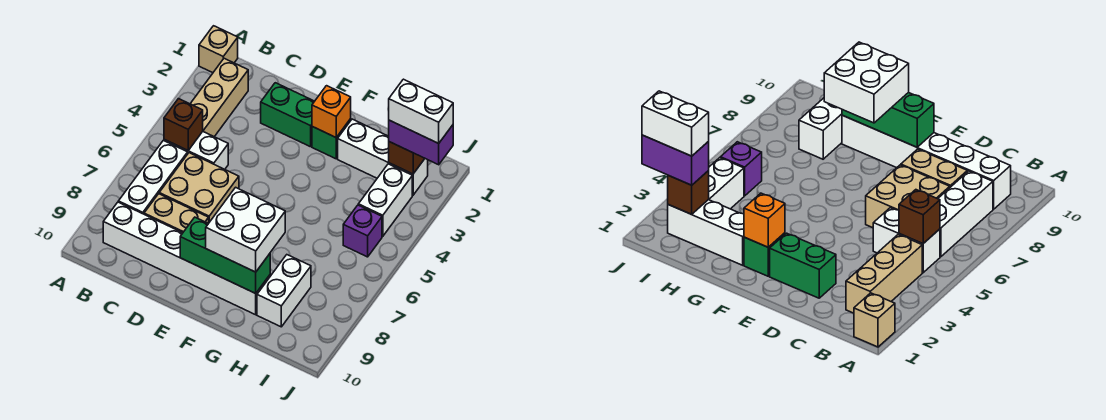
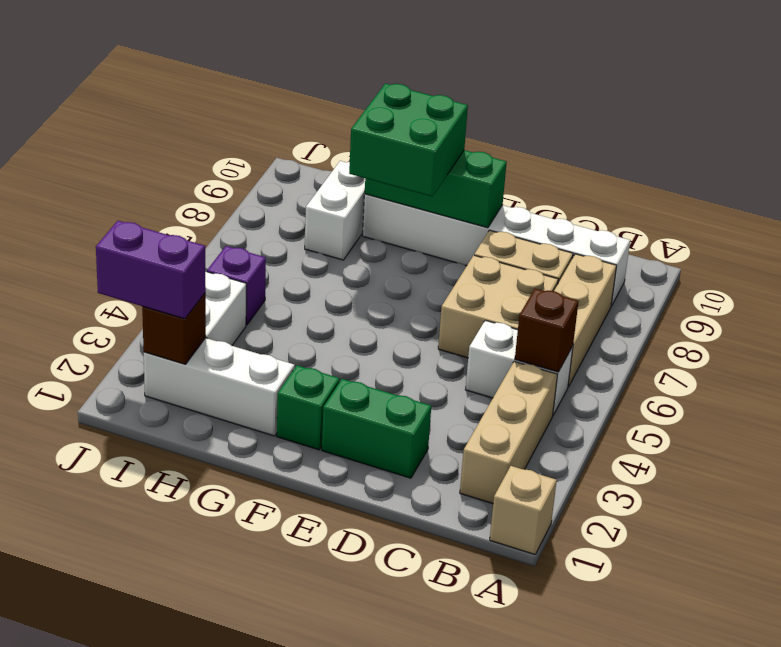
white 1x3 brick [118,140,188,214] -> tan 1x3 brick [554,254,617,387]
orange 1x1 brick [312,86,351,137] -> none
white 2x2 brick [206,187,285,272] -> green 2x2 brick [349,83,468,197]
white 1x2 brick [389,79,453,143] -> none

